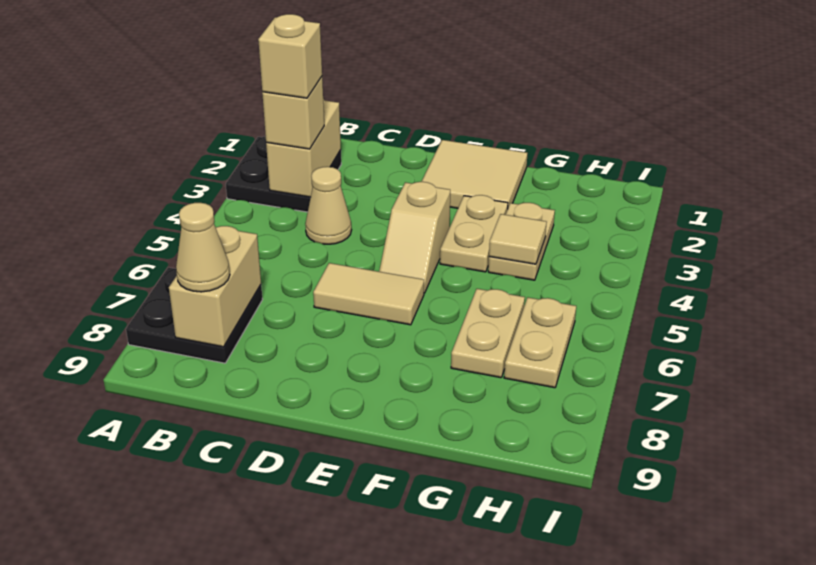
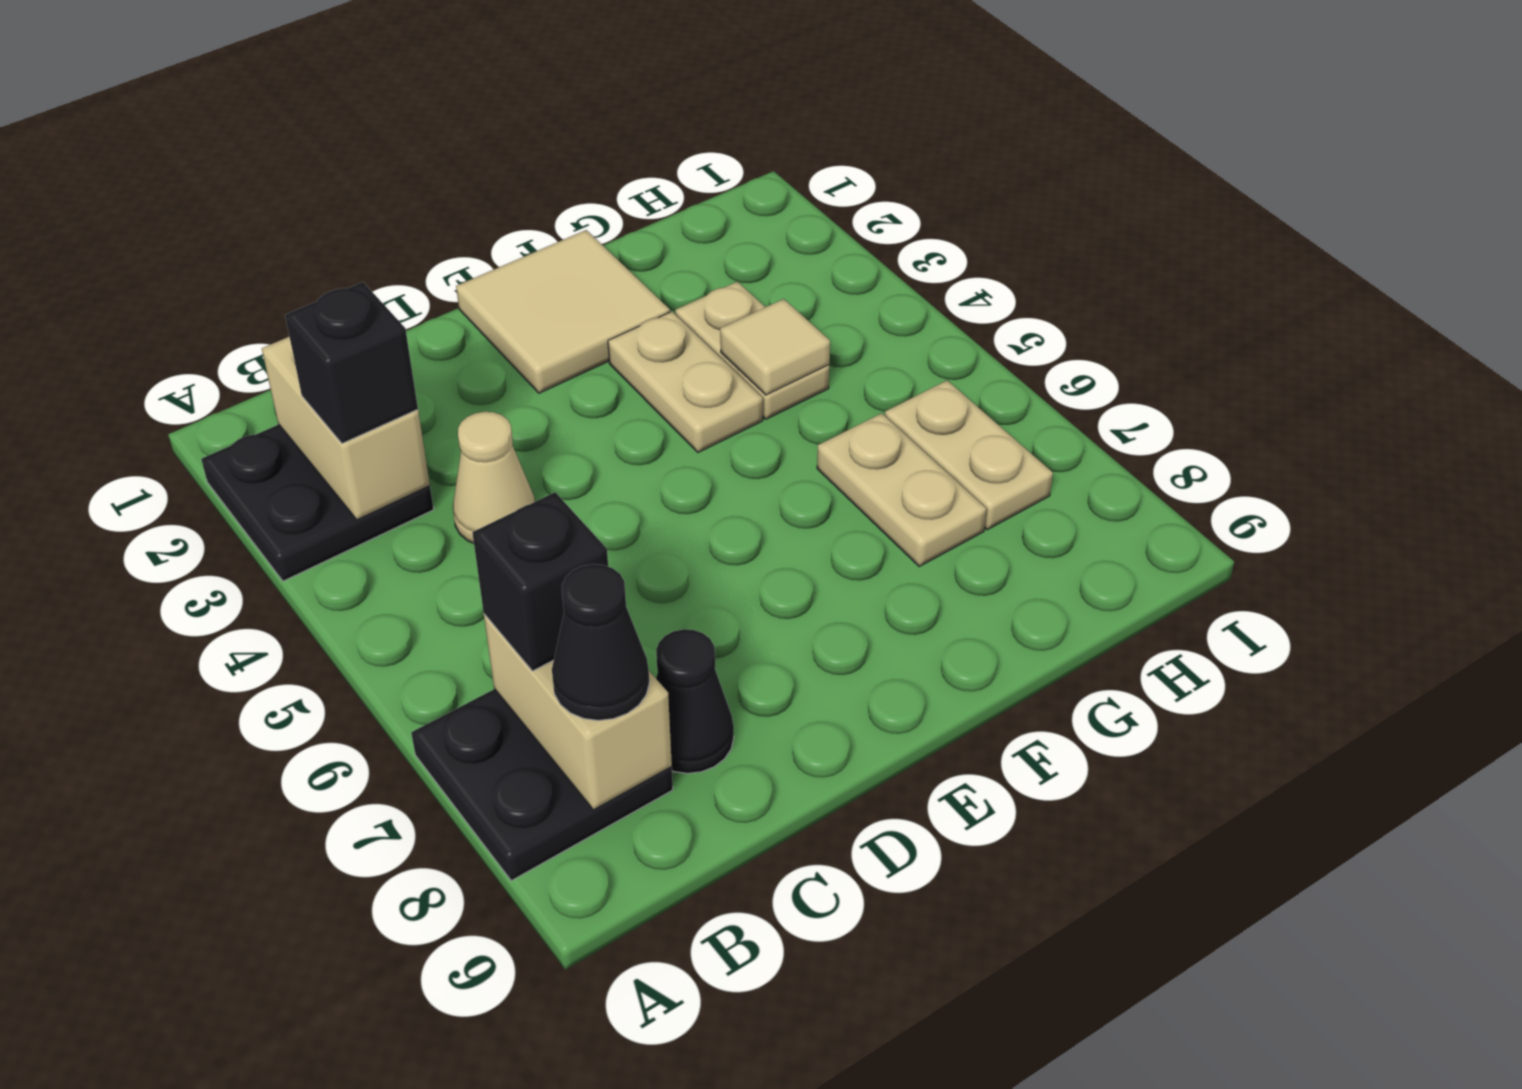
tan 1x1 brick [262,77,324,149] -> black 1x1 brick [285,282,418,443]
tan 1x1 brick [258,14,322,98] -> none
none -> black 1x1 brick [472,492,608,671]
tan 1x1 cone [176,203,230,292] -> black 1x1 cone [552,564,649,720]
none -> black 1x1 cone [656,629,734,773]
tan 1x2 tile [313,263,424,325] -> none
tan 1x2 slope [379,182,450,293] -> none

